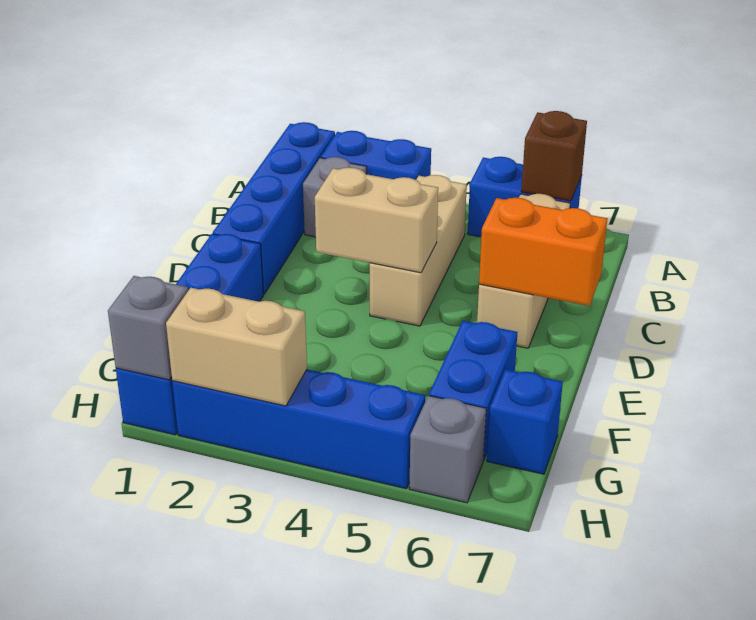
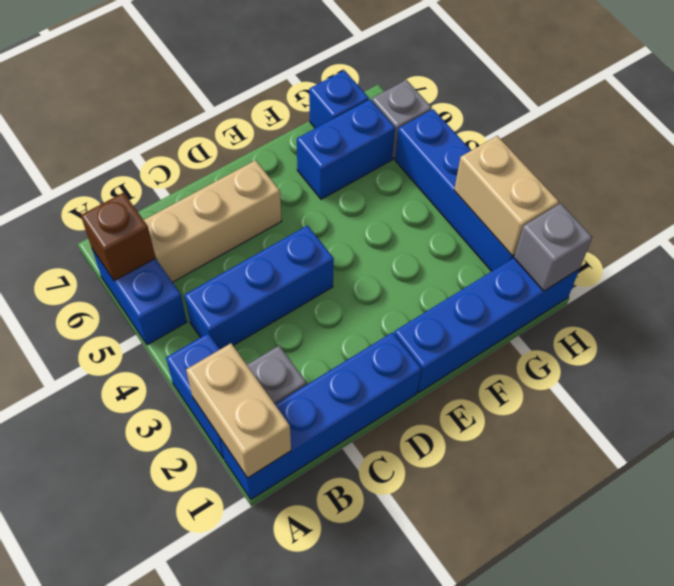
tan 1x3 brick [370,175,467,326] -> blue 1x3 brick [184,226,334,349]
tan 1x2 brick [315,167,438,273] -> tan 1x2 brick moved to [186,343,291,478]
orange 1x2 brick [479,198,607,306] -> none

